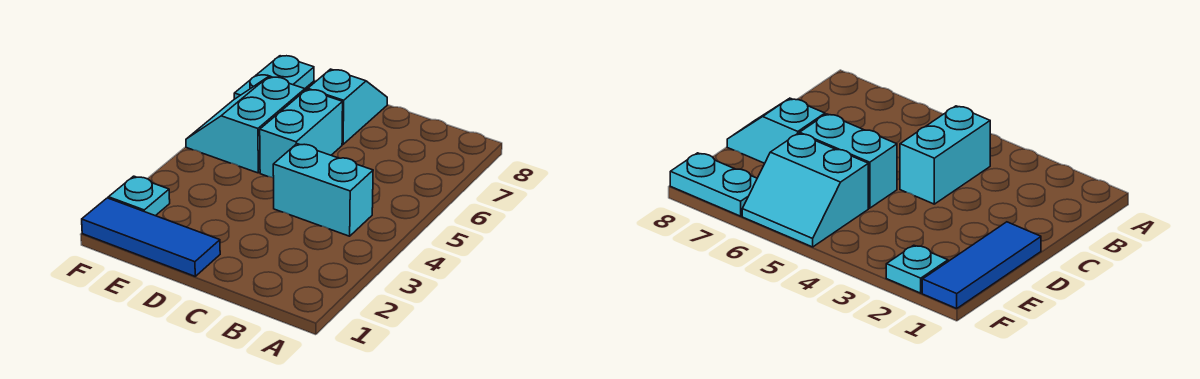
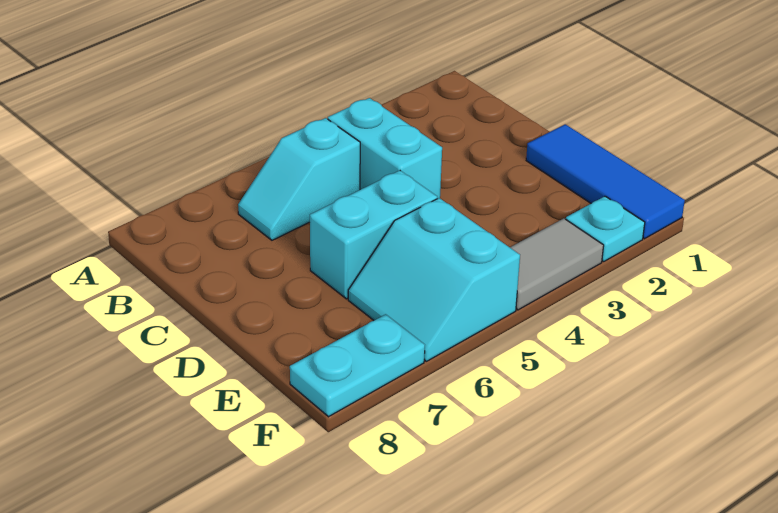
cyan 1x2 slope [308,69,387,144] -> cyan 1x2 slope moved to [238,118,360,240]
cyan 2x2 slope [186,77,305,173] -> cyan 2x2 slope turned to [348,198,520,361]
none -> grey 1x2 tile [510,218,604,310]

